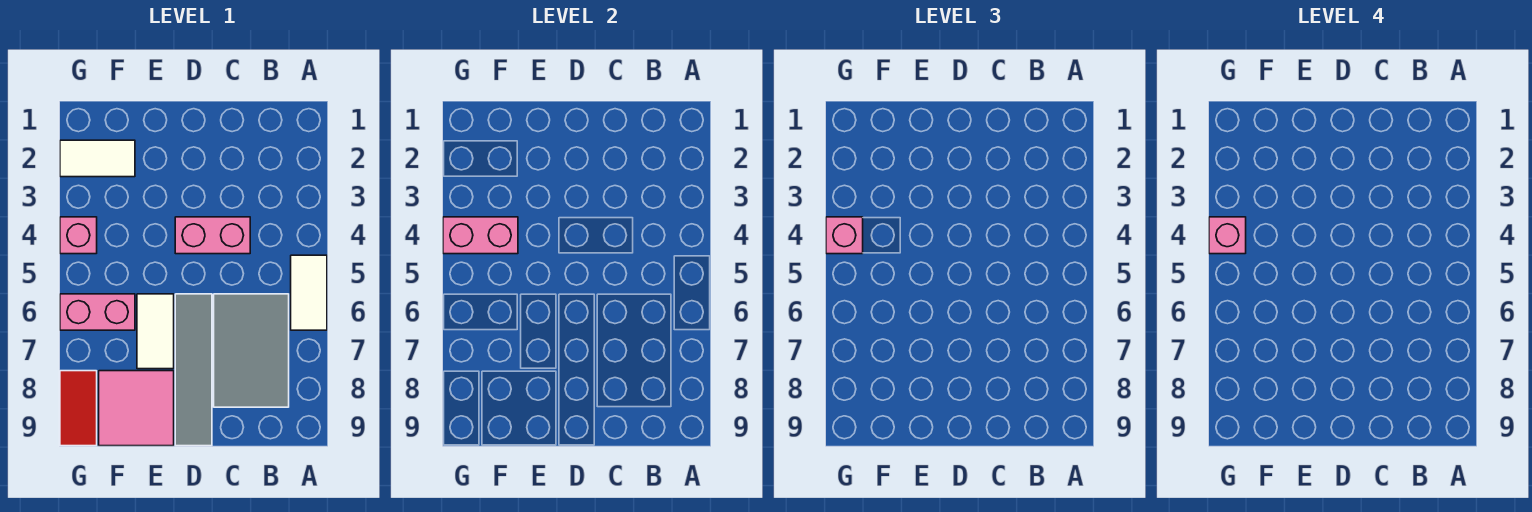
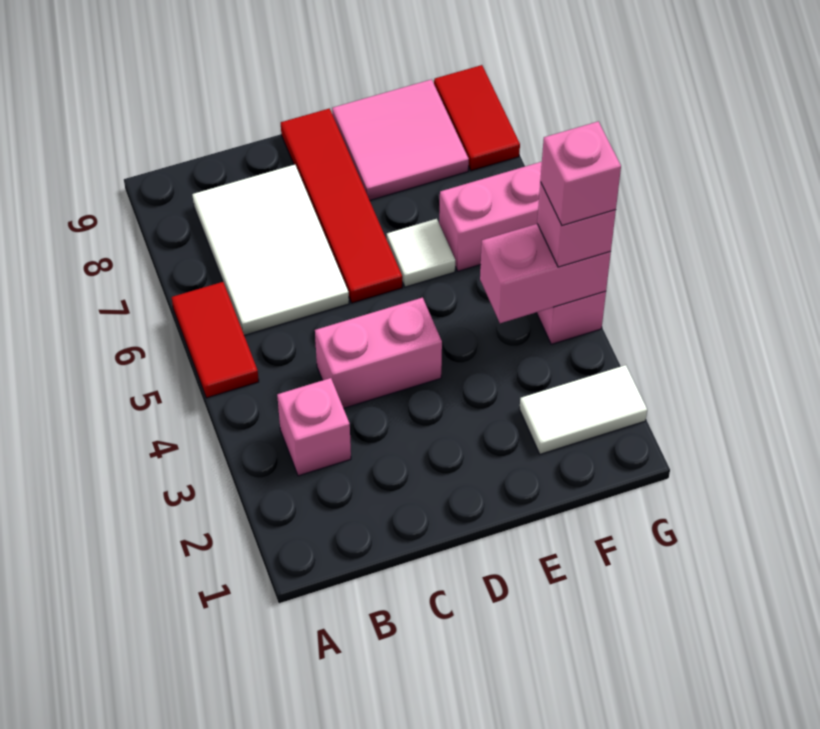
white 1x2 tile [291,255,327,330] -> red 1x2 tile [172,282,259,398]
none -> pink 1x1 brick [277,378,351,476]
grey 2x3 tile [214,294,289,407] -> white 2x3 tile [192,165,349,335]
grey 1x4 tile [175,294,212,446] -> red 1x4 tile [281,108,402,303]
white 1x2 tile [137,294,174,369] -> white 1x1 tile [387,219,455,287]

